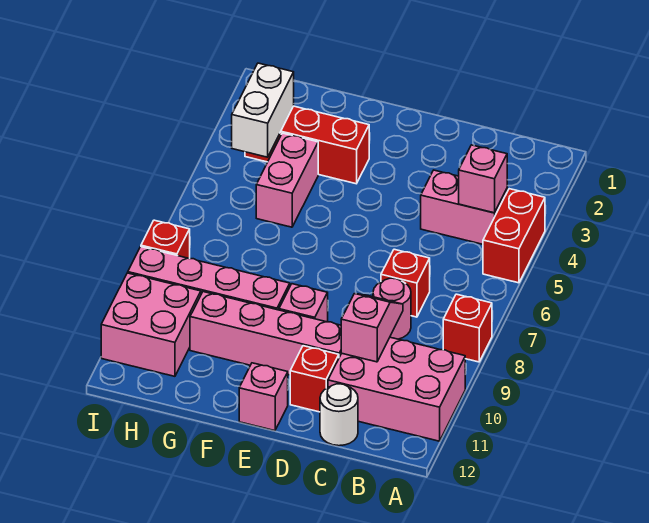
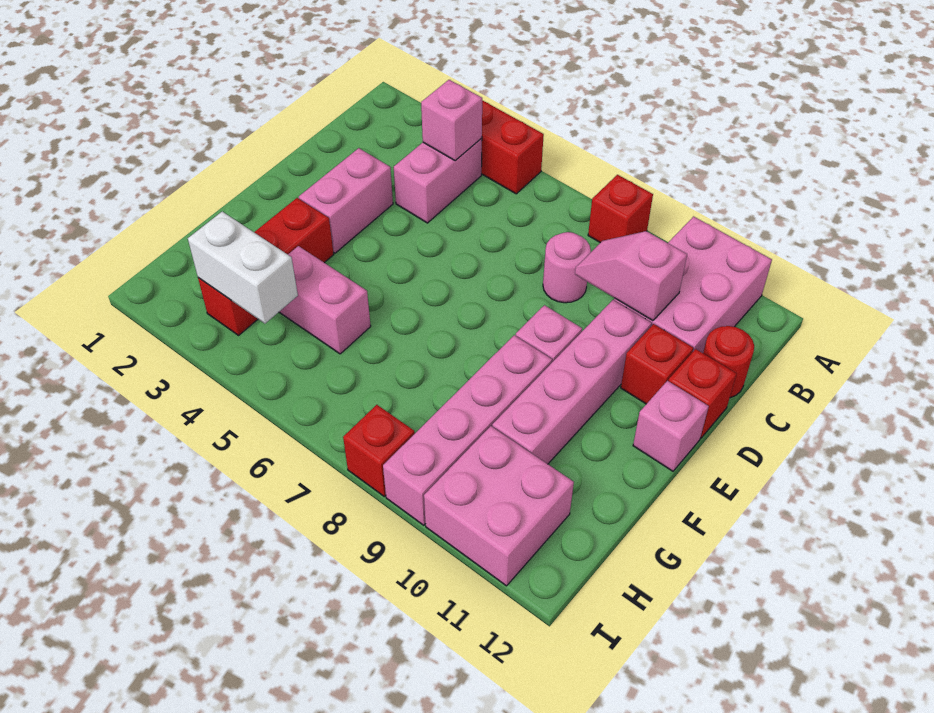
red 1x1 brick [381,249,430,317] -> red 1x1 brick moved to [668,349,737,438]
white 1x1 round brick [320,384,358,446] -> red 1x1 round brick [703,326,754,398]
none -> pink 1x2 brick [299,148,393,253]

